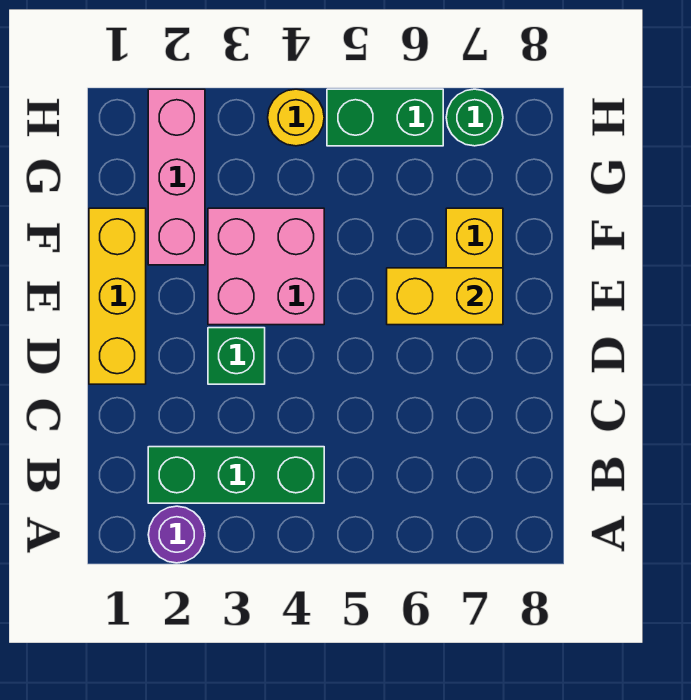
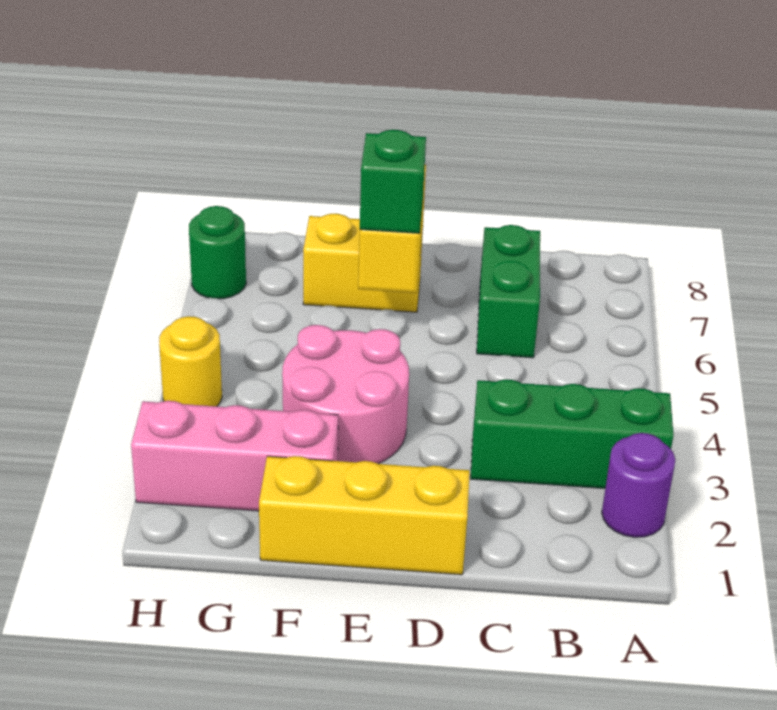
green 1x3 brick [148,447,324,503] -> green 1x3 brick turned to [471,379,673,488]
green 1x1 brick [208,328,265,384] -> green 1x1 brick moved to [360,130,426,233]
pink 2x2 brick [208,208,324,325] -> pink 2x2 round brick [282,325,409,464]
green 1x2 brick [327,89,443,146] -> green 1x2 brick moved to [477,225,540,358]

